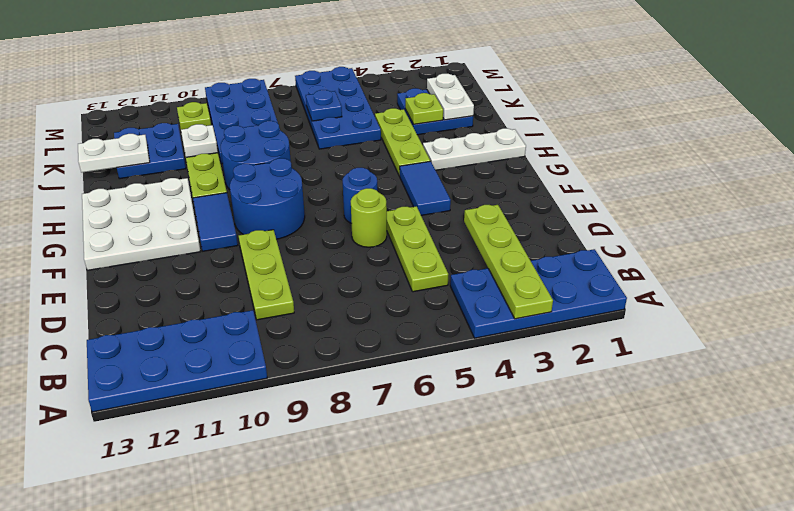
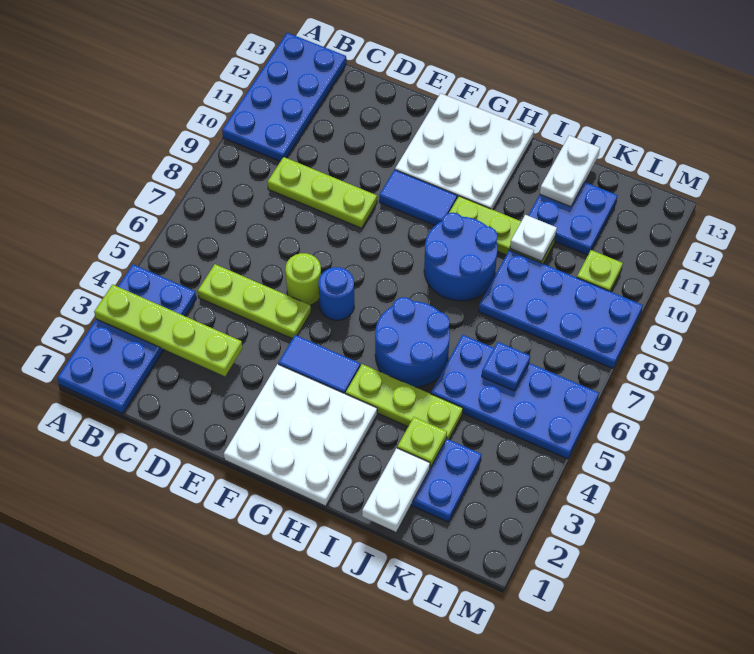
blue 2x2 round brick [230,158,305,239] -> blue 2x2 round brick moved to [375,297,450,387]
white 1x3 plate [423,128,526,170] -> white 3x3 plate [224,364,377,506]
white 1x2 plate [427,74,474,120] -> white 1x2 plate turned to [362,448,430,532]

